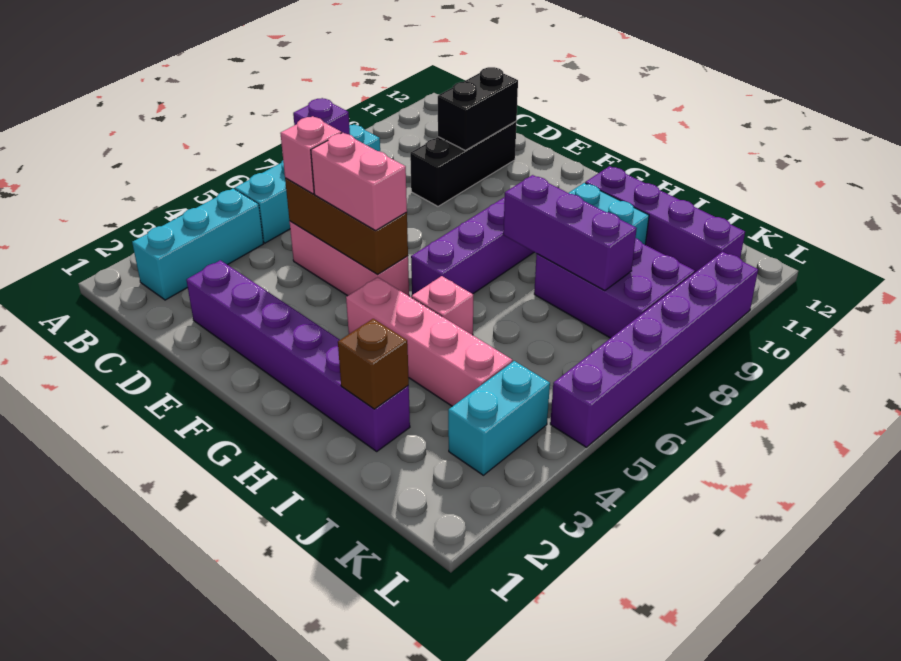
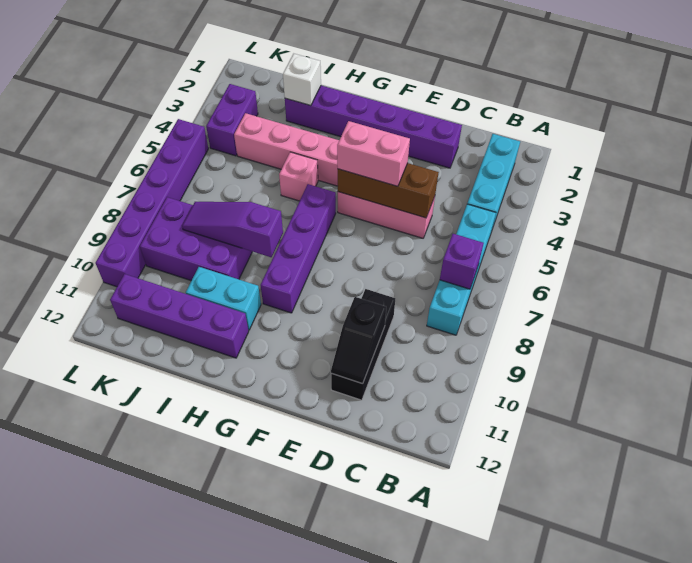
pink 1x1 brick [280,116,342,194] -> none
black 1x2 brick [438,67,518,151] -> black 1x2 slope [331,297,386,384]
purple 1x3 brick [503,175,637,291] -> purple 1x3 slope [182,202,283,257]
brown 1x1 brick [338,319,409,409] -> white 1x1 brick [283,54,321,106]
cyan 1x2 brick [448,361,550,475] -> purple 1x2 brick [206,84,258,156]

